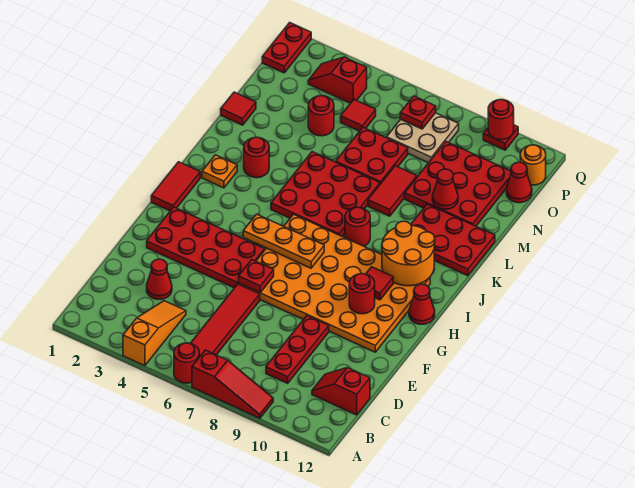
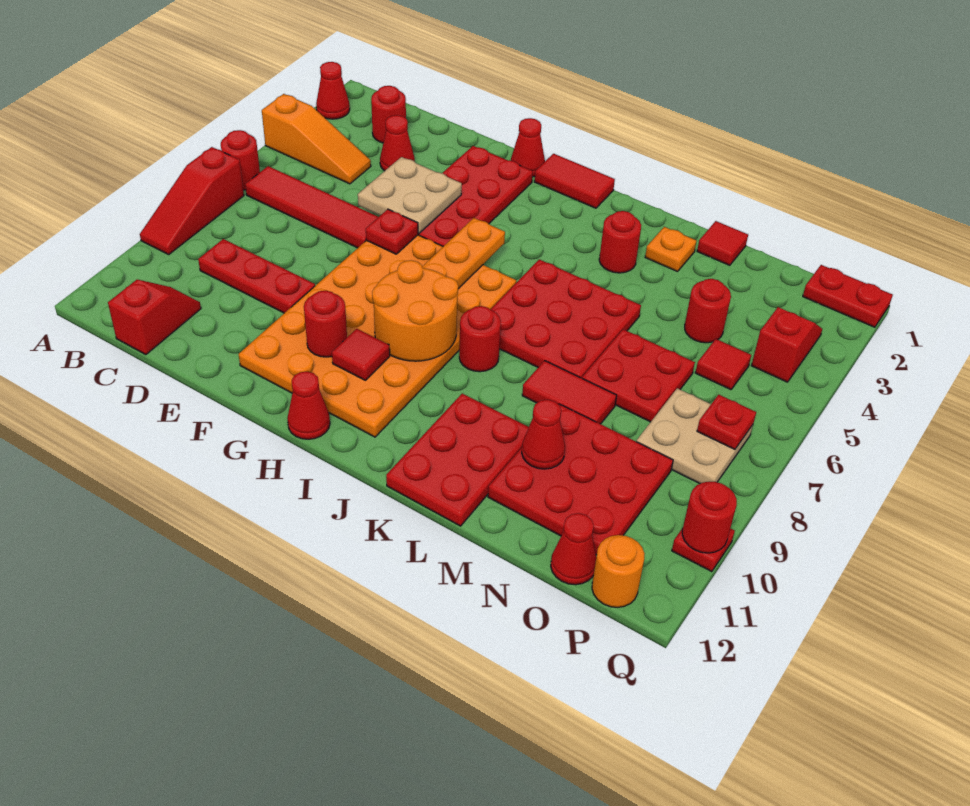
none -> red 1x1 cone [316,62,350,119]
none -> red 1x1 round brick [371,86,406,143]
none -> tan 2x2 plate [358,157,462,233]
none -> red 1x1 cone [511,118,545,177]
orange 2x2 round brick [382,221,435,286] -> orange 2x2 round brick moved to [372,260,458,361]
orange 1x1 plate [202,155,237,188] -> orange 1x1 plate moved to [645,227,696,272]

